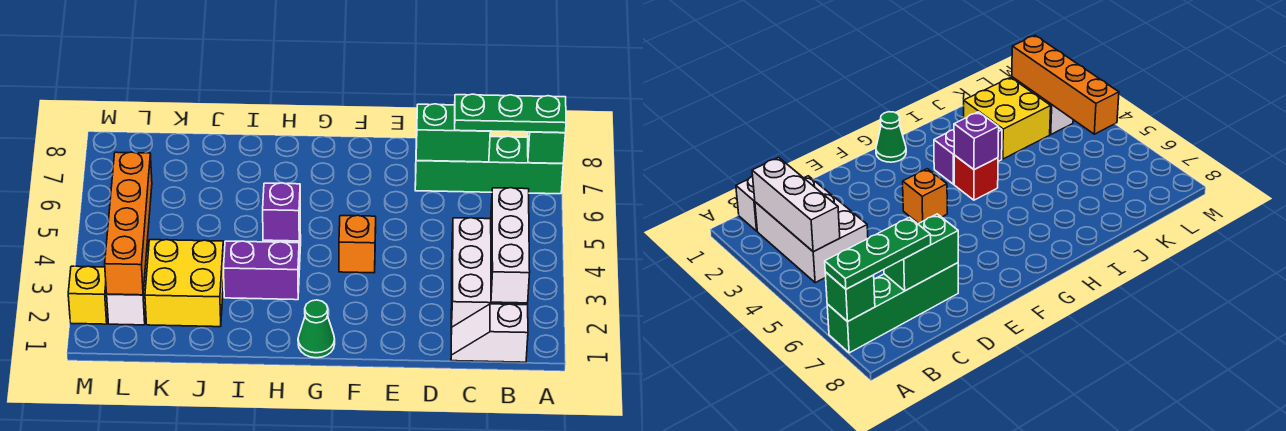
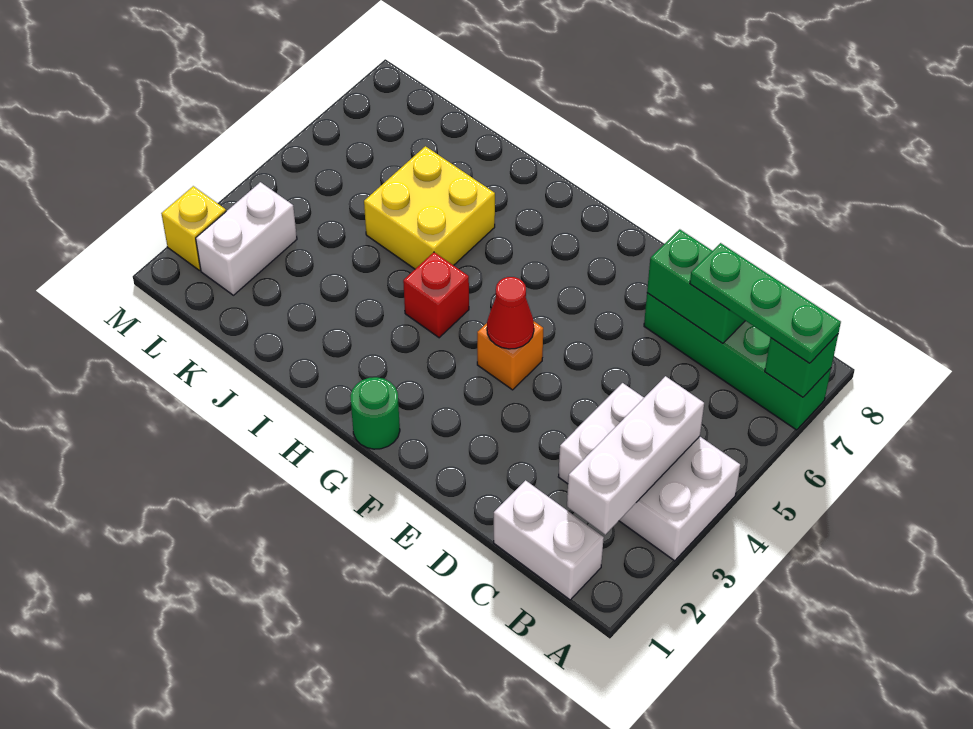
white 1x2 slope [451,304,528,362] -> white 1x2 brick [494,480,604,600]
white 2x3 brick [451,218,528,327] -> white 2x3 brick turned to [558,383,740,561]
none -> red 1x1 cone [487,277,534,349]
green 1x1 cone [298,300,335,358] -> green 1x1 round brick [350,377,400,449]
purple 1x2 brick [224,241,299,300] -> none
purple 1x1 brick [263,183,300,241] -> none
yellow 2x2 brick [145,240,224,327] -> yellow 2x2 brick moved to [364,146,495,269]
orange 1x4 brick [105,152,152,295] -> none

